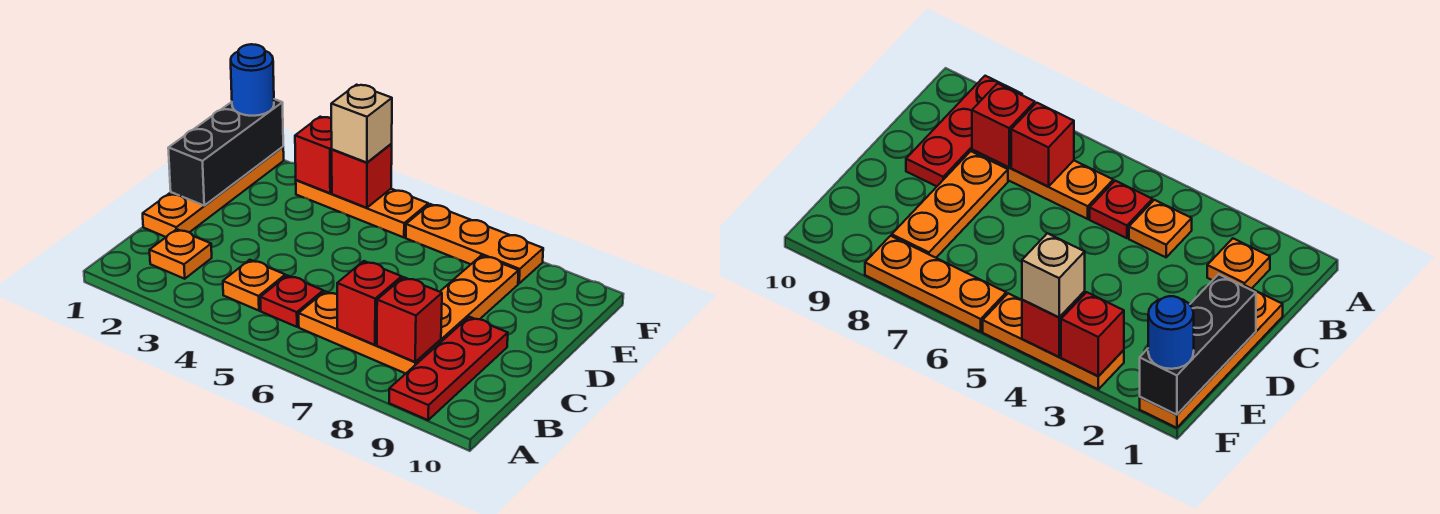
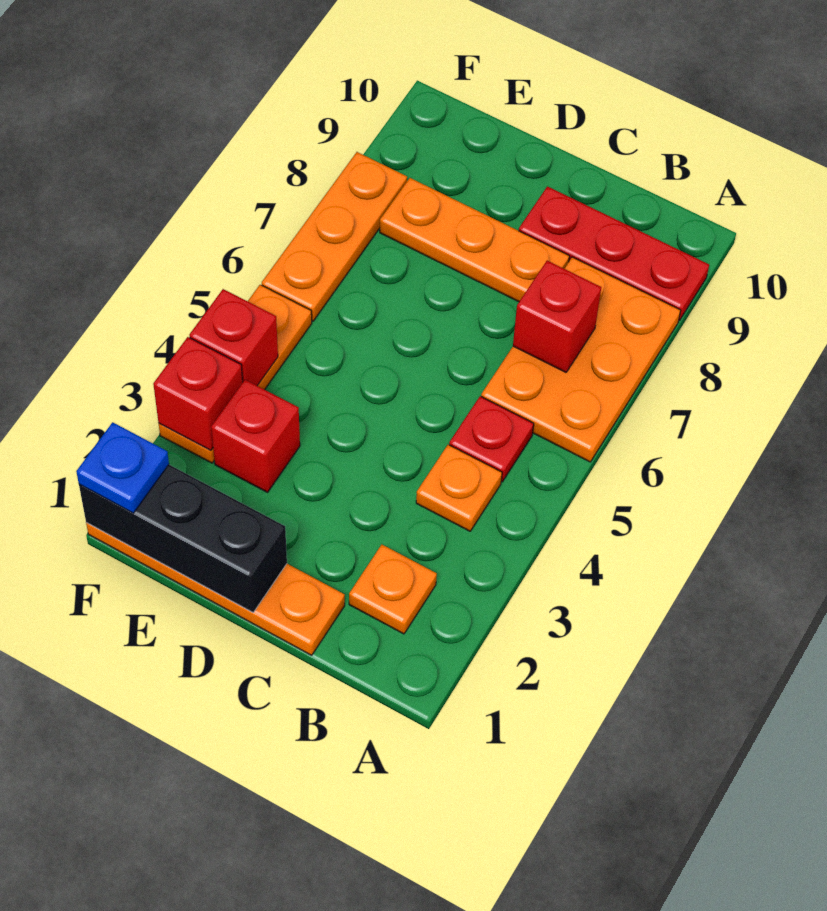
orange 1x3 plate [299,291,441,374] -> orange 2x3 plate [481,257,681,462]
red 1x1 brick [377,277,442,362] -> red 1x1 brick moved to [211,380,300,492]
blue 1x1 round brick [231,44,274,116] -> blue 1x1 plate [76,422,169,513]
tan 1x1 brick [331,85,392,163] -> none

